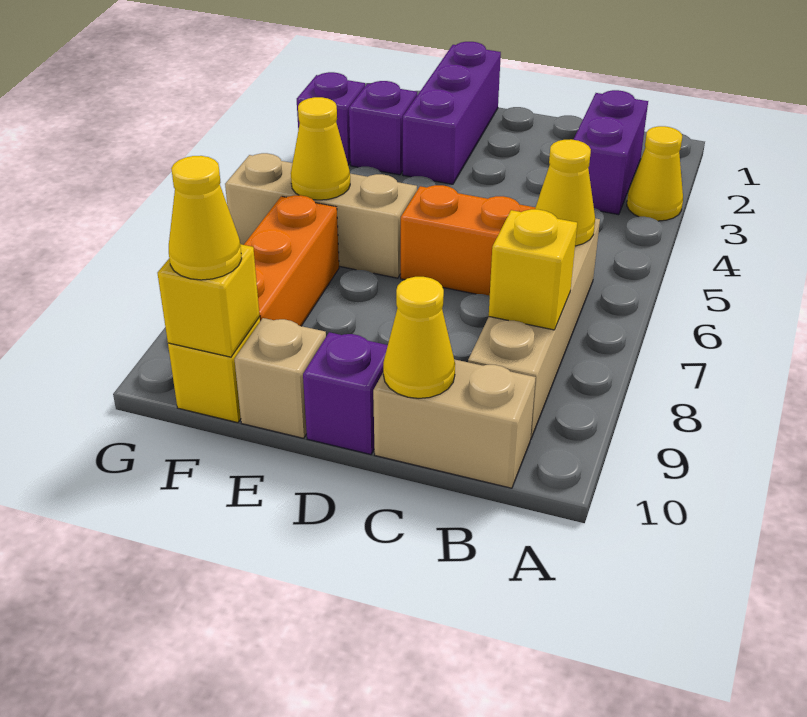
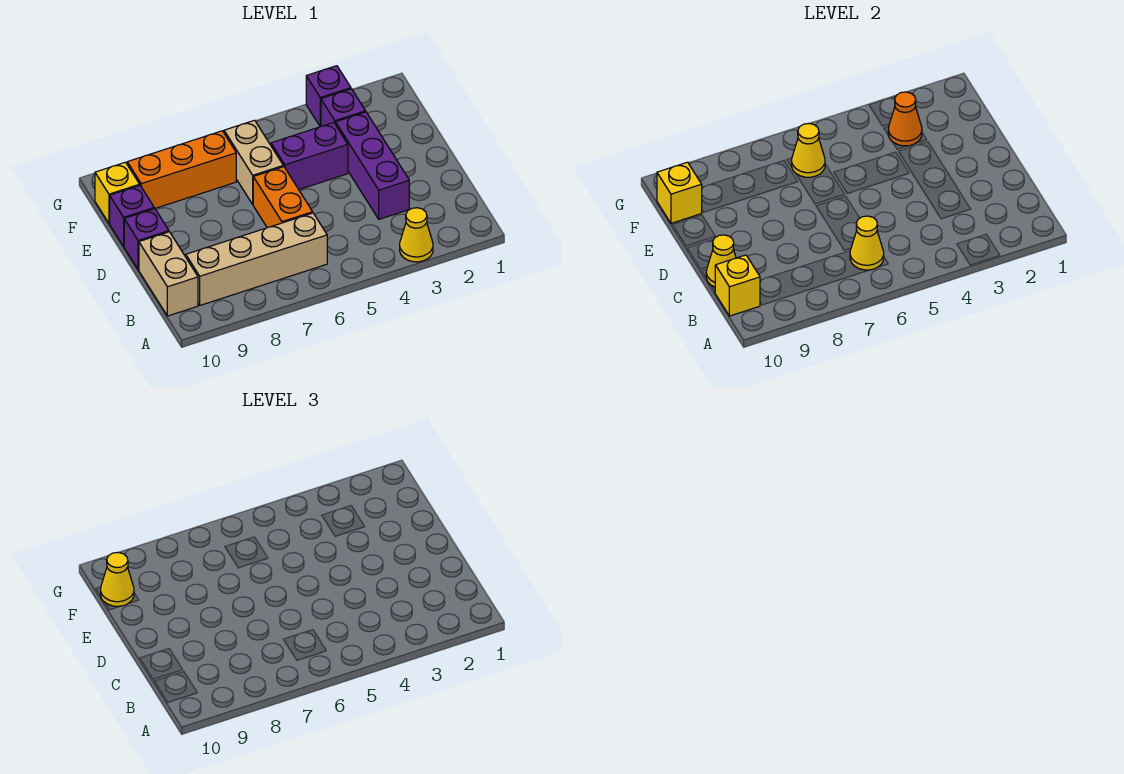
purple 1x2 brick [573,90,648,215] -> purple 1x2 brick moved to [271,123,348,189]
yellow 1x1 brick [489,209,577,330] -> yellow 1x1 brick moved to [715,255,760,316]
purple 1x3 brick [403,42,501,184] -> purple 1x3 brick turned to [336,112,409,219]
tan 1x3 brick [225,153,417,278] -> tan 1x2 brick [224,120,283,204]
tan 1x1 brick [235,318,326,438] -> purple 1x1 brick [110,186,154,246]
none -> orange 1x1 cone [888,92,922,146]

